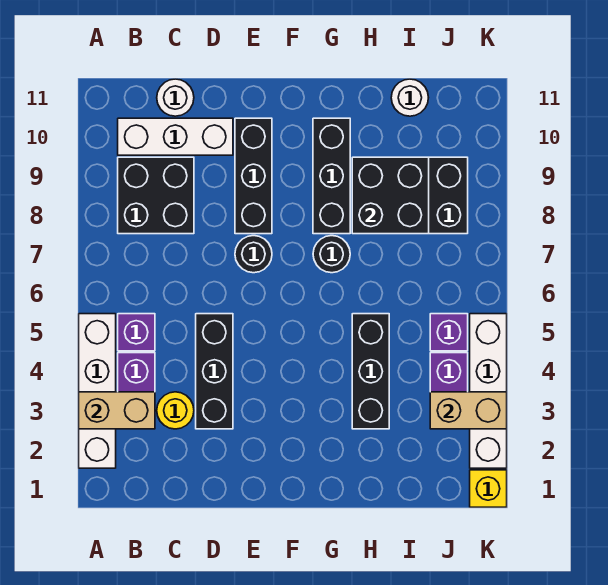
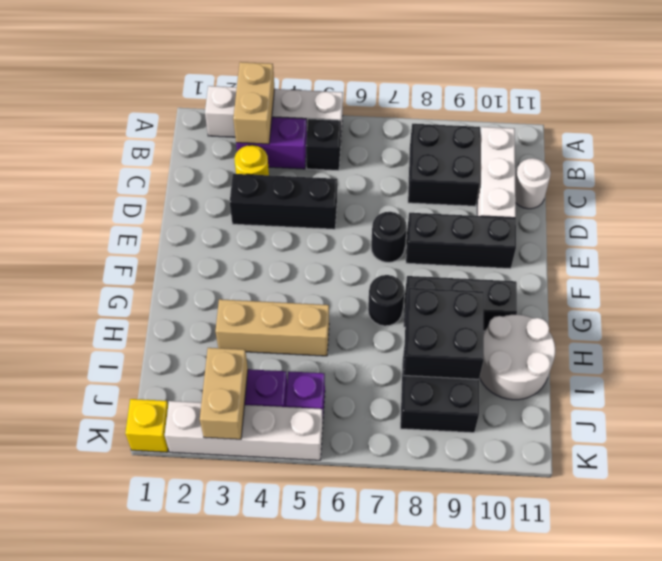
purple 1x1 brick [118,314,155,351] -> black 1x1 brick [306,119,341,171]
black 1x3 brick [352,314,389,429] -> tan 1x3 brick [216,299,329,356]
white 1x1 round brick [391,79,429,116] -> white 2x2 round brick [479,314,555,400]

